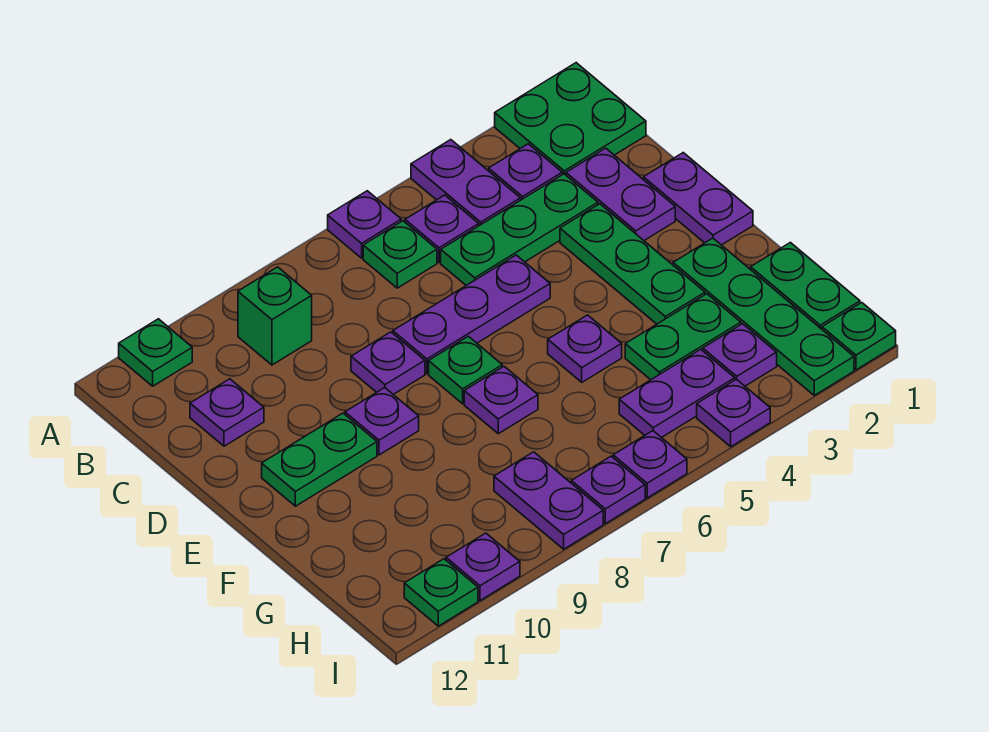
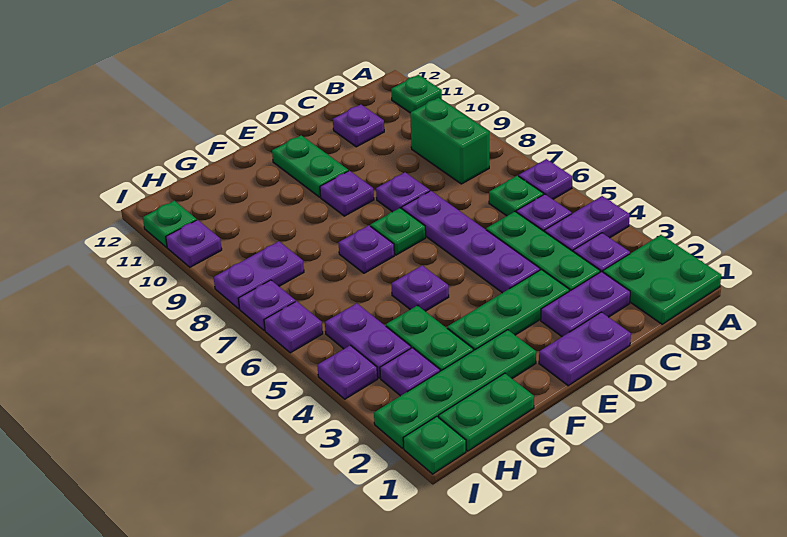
green 1x1 brick [238,267,312,365] -> green 1x2 brick [410,98,489,184]
purple 1x3 plate [393,255,550,374] -> purple 1x4 plate [402,191,540,293]

